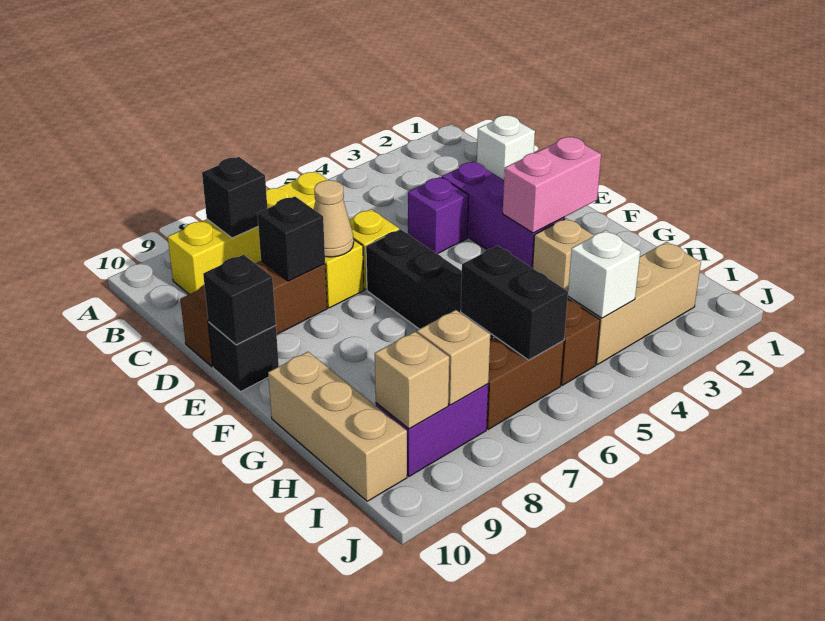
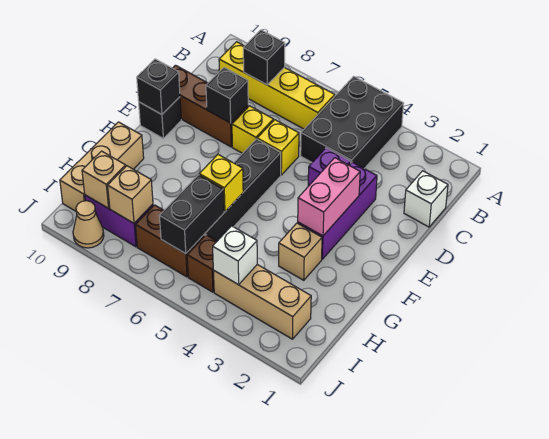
none -> black 2x3 brick [301,76,404,168]
tan 1x1 cone [314,180,354,257] -> tan 1x1 cone moved to [73,201,104,248]
pink 1x2 brick [503,137,601,233] -> pink 1x2 brick turned to [298,158,360,236]
none -> yellow 1x1 brick [199,155,243,212]

